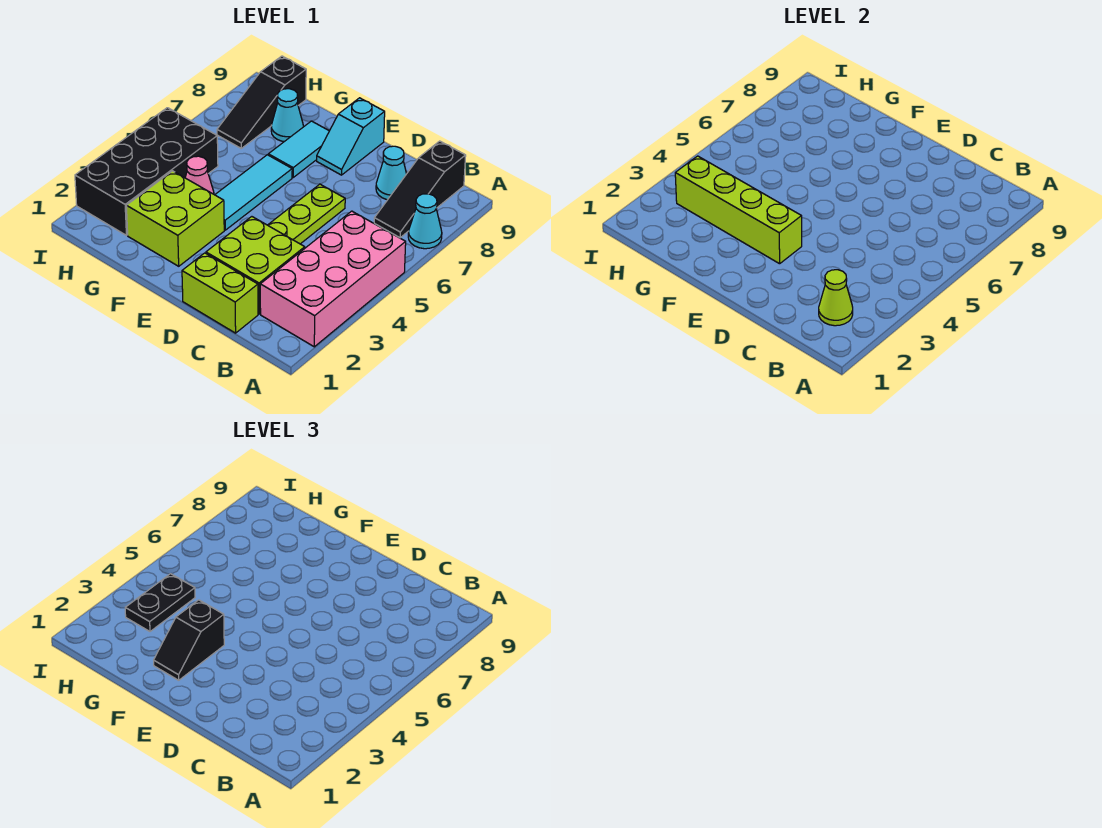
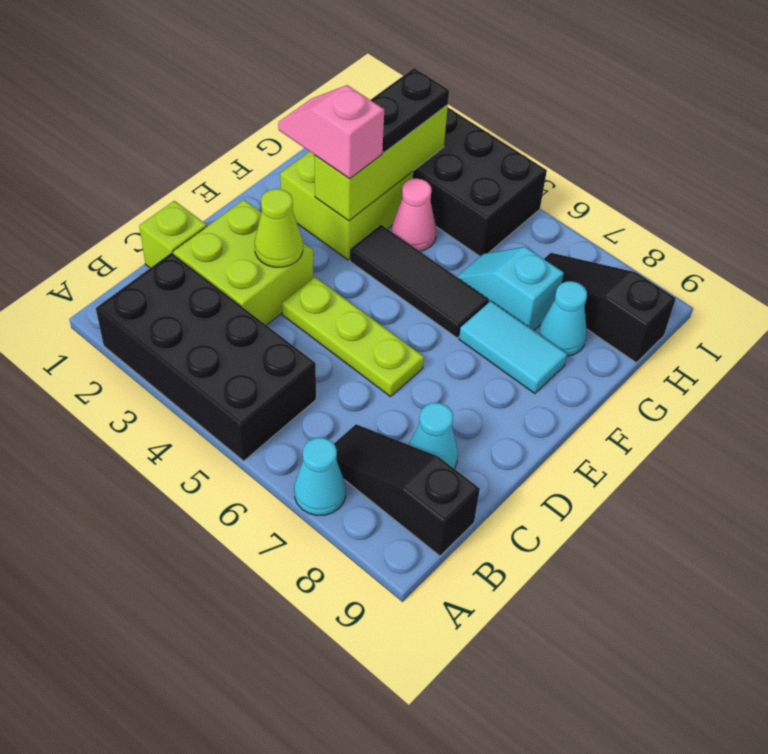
pink 2x4 brick [260,211,406,347] -> black 2x4 brick [96,253,316,461]
lime 1x1 cone [819,270,853,326] -> lime 1x1 cone moved to [255,189,303,267]
lime 1x2 brick [182,253,258,333] -> lime 1x1 brick [139,201,207,268]
lime 1x4 brick [675,156,802,264] -> lime 1x3 brick [315,105,448,221]
cyan 1x2 slope [317,98,385,175] -> cyan 1x2 slope moved to [457,247,564,330]
black 1x2 slope [154,600,224,680] -> pink 1x2 slope [278,85,384,179]
cyan 1x3 tile [215,155,292,230] -> black 1x3 tile [350,225,489,338]
black 1x2 plate [125,574,195,631] -> black 1x2 plate turned to [371,68,449,153]

